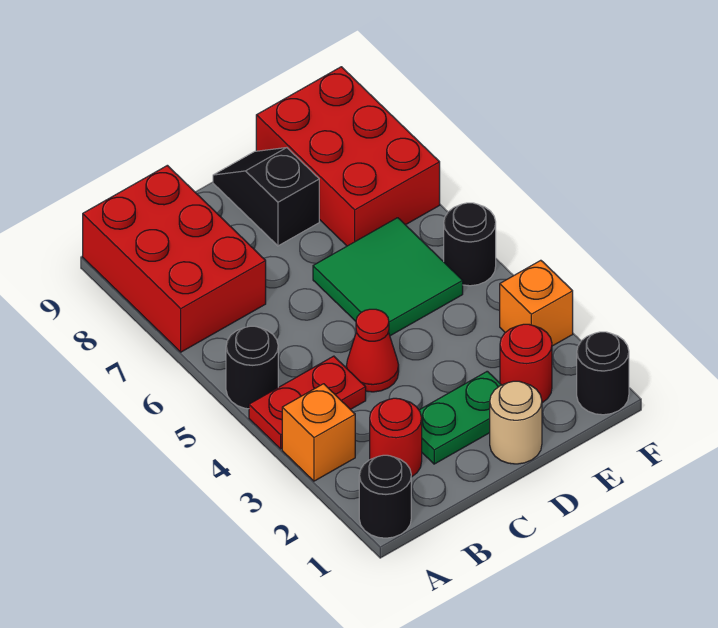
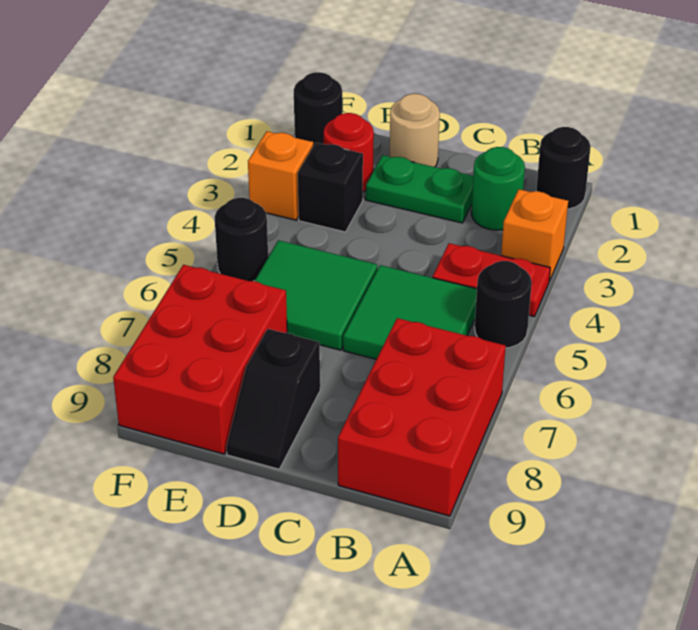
red 1x1 round brick [370,398,422,477] -> green 1x1 round brick [471,147,525,230]
none -> green 2x2 tile [343,265,477,359]
red 1x1 cone [346,309,399,392] -> none
none -> black 1x1 brick [298,143,363,232]

